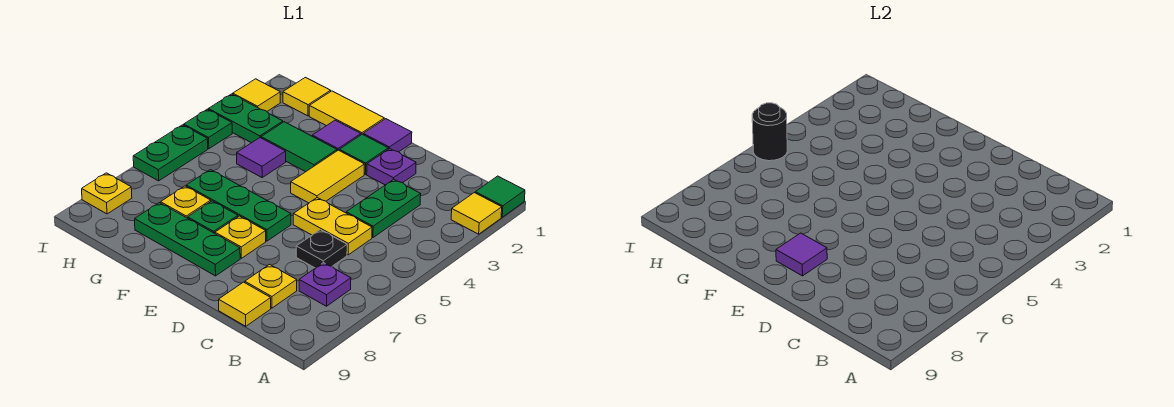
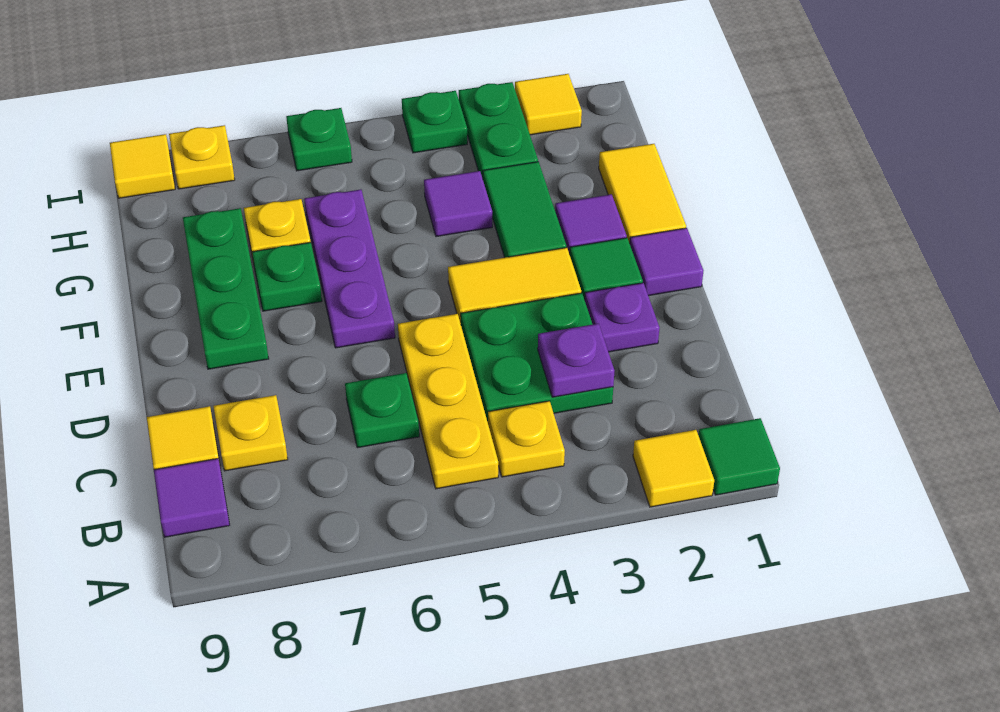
purple 1x1 plate [299,263,351,306] -> purple 1x1 plate moved to [538,323,614,397]
green 1x2 plate [346,179,421,238] -> green 2x2 plate [461,293,613,422]
yellow 1x2 plate [293,198,372,255] -> yellow 1x3 plate [398,314,498,489]
black 1x1 plate [296,230,347,268] -> green 1x1 plate [345,373,419,448]
green 1x3 plate [186,170,291,241] -> purple 1x3 plate [304,190,395,348]
yellow 1x1 plate [215,216,266,258] -> yellow 1x1 plate moved to [488,401,565,477]
purple 1x1 tile [776,233,827,276] -> purple 1x1 tile moved to [154,458,230,537]
yellow 1x1 tile [283,77,331,116] -> yellow 1x1 tile moved to [110,134,175,198]
green 1x2 plate [133,125,208,181] -> green 1x1 plate [286,108,352,171]
black 1x1 round brick [752,103,787,161] -> none

